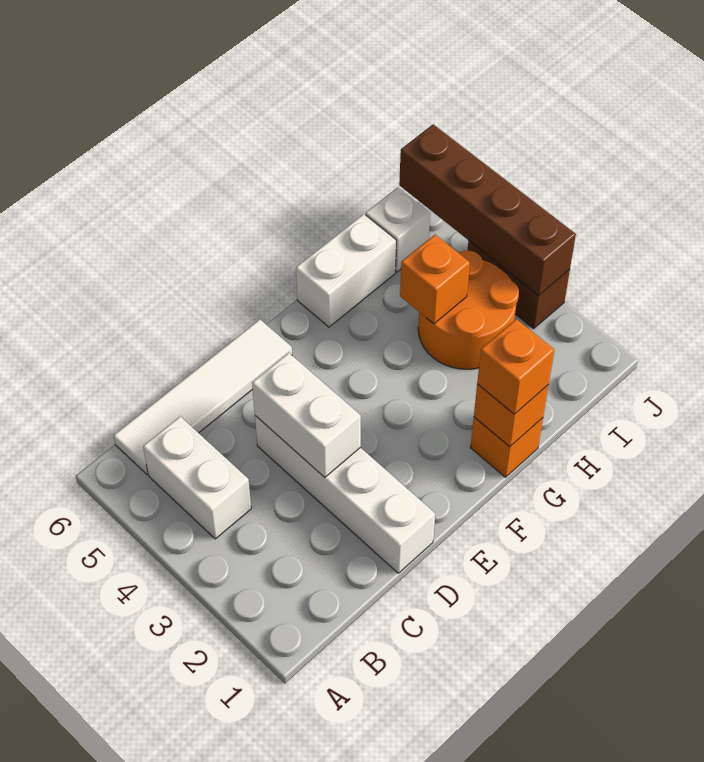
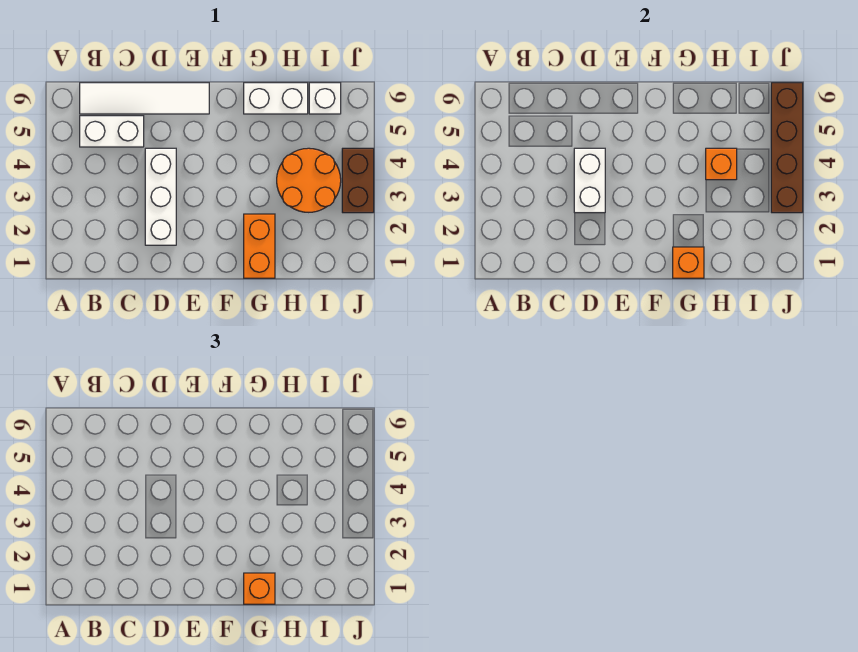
white 1x2 brick [143,417,251,539] -> white 1x2 brick turned to [80,116,144,147]
white 1x4 brick [255,416,435,573] -> white 1x3 brick [145,148,176,245]
orange 1x1 brick [470,417,543,477] -> orange 1x2 brick [244,214,275,278]

